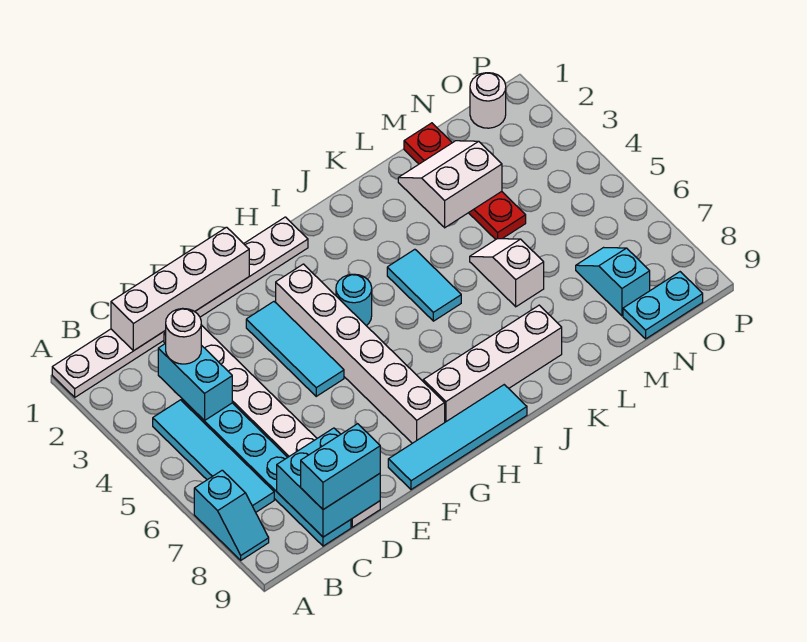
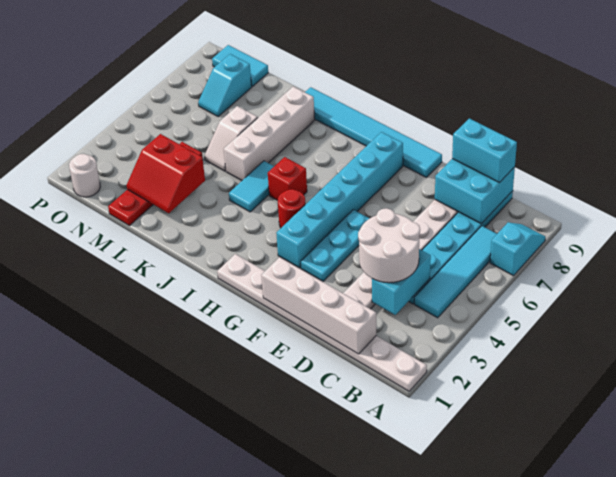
white 1x1 round brick [165,308,201,364] -> white 2x2 round brick [358,208,420,283]
cyan 1x3 tile [246,302,344,396] -> cyan 1x3 plate [301,210,370,281]
cyan 1x4 tile [388,385,527,490] -> cyan 1x6 tile [305,87,442,177]
white 1x6 brick [276,264,445,443] -> cyan 1x6 brick [276,132,403,268]
cyan 1x1 round brick [336,274,372,326] -> red 1x1 round brick [278,189,306,228]
white 1x4 brick [423,305,562,422] -> white 1x4 brick turned to [224,87,315,180]
none -> red 1x1 brick [268,157,307,200]
white 2x2 slope [398,141,502,228] -> red 2x2 slope [127,134,205,213]
cyan 1x2 plate [623,272,703,339] -> cyan 1x2 tile [212,45,268,86]

